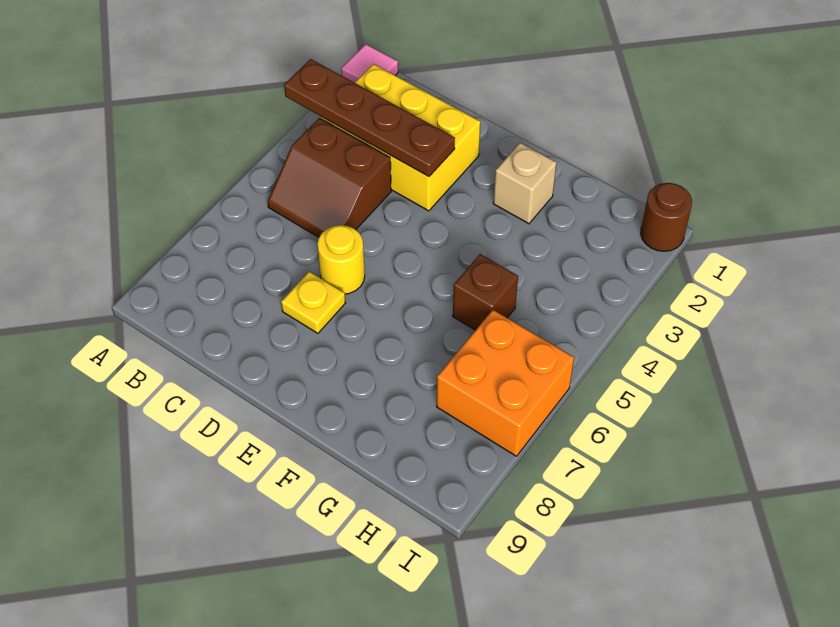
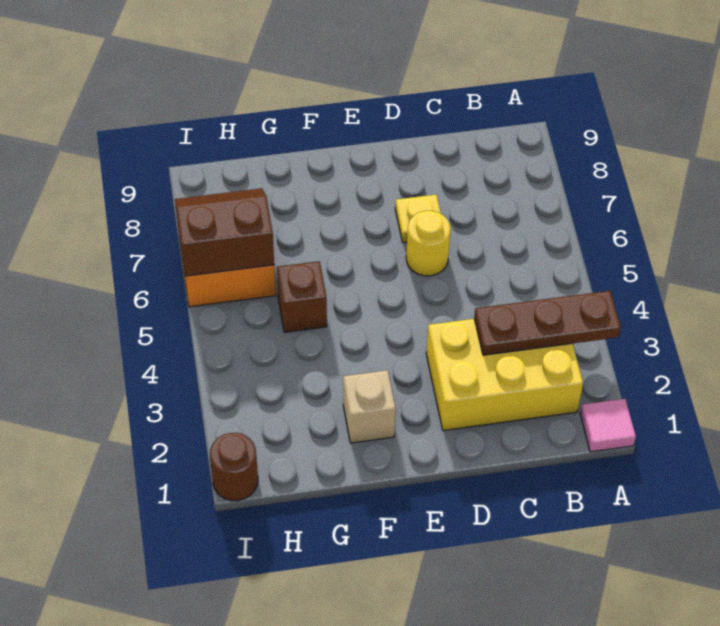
brown 1x4 plate [284,59,455,177] -> brown 1x3 plate [474,291,621,355]
brown 2x2 slope [268,118,391,237] -> brown 2x2 slope moved to [175,188,274,276]

